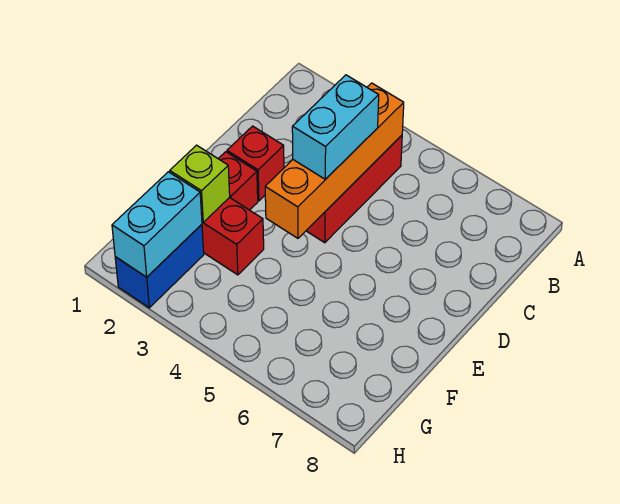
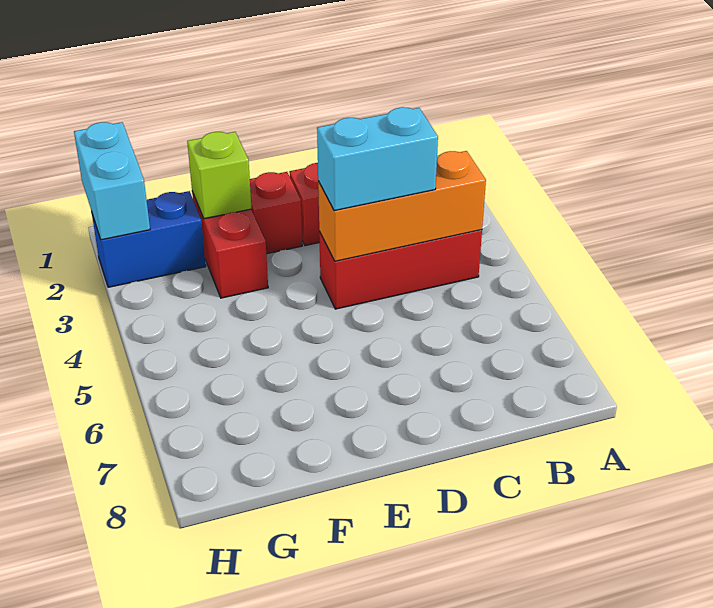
orange 1x4 brick [265,83,404,238] -> orange 1x3 brick [318,151,486,261]
cyan 1x2 brick [112,172,202,277] -> cyan 1x2 brick turned to [74,122,150,240]

